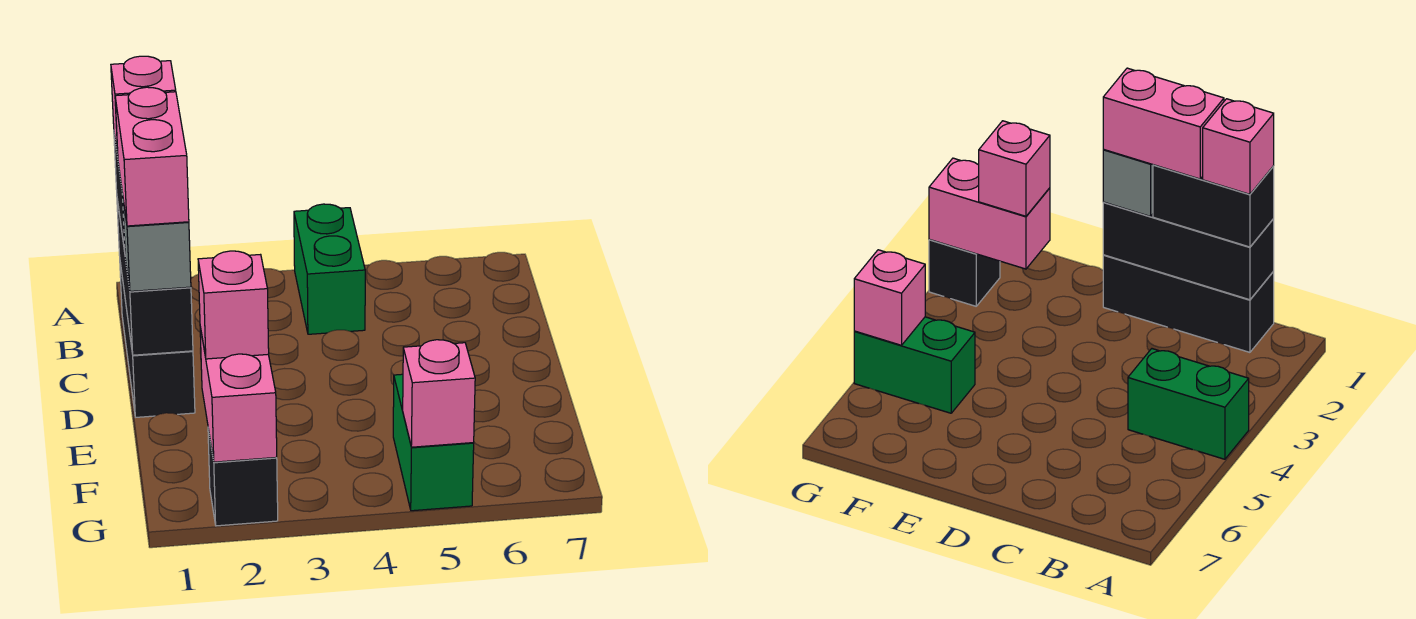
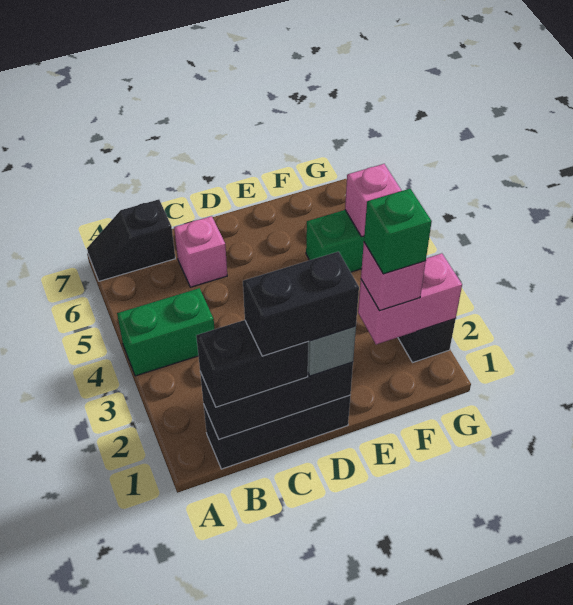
none -> black 1x2 slope [87,199,175,281]
pink 1x1 brick [111,56,176,157] -> pink 1x1 brick moved to [174,216,227,287]
pink 1x2 brick [115,87,189,226] -> black 1x2 brick [243,252,359,356]
none -> green 1x1 brick [364,189,432,274]

